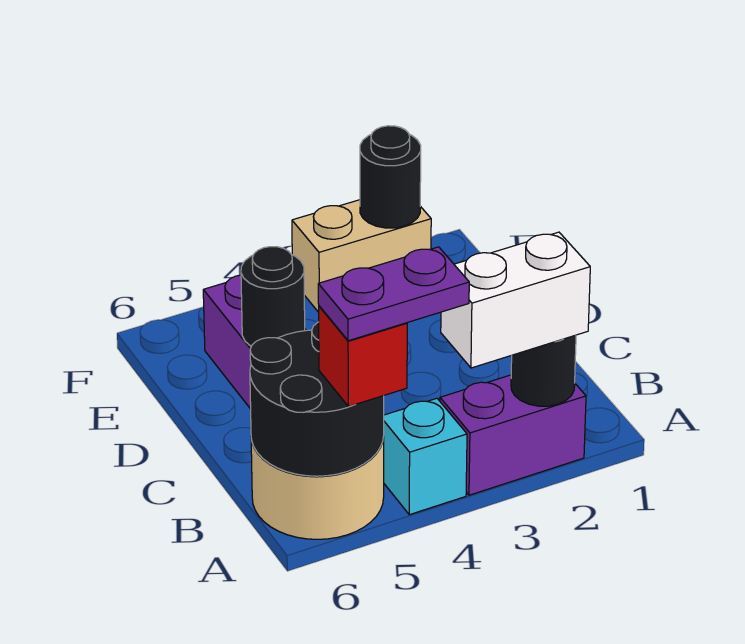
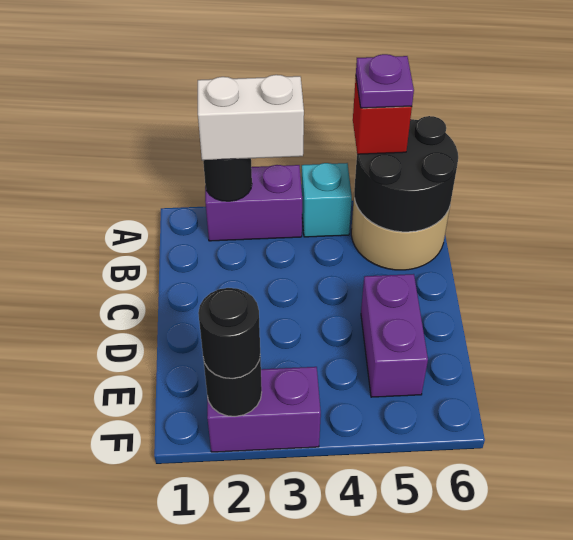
purple 1x2 plate [318,247,469,341] -> purple 1x1 plate [356,54,414,108]
black 1x1 round brick [241,247,305,346] -> black 1x1 round brick moved to [198,288,260,378]
tan 1x2 brick [292,200,431,312] -> purple 1x2 brick [207,367,321,452]

